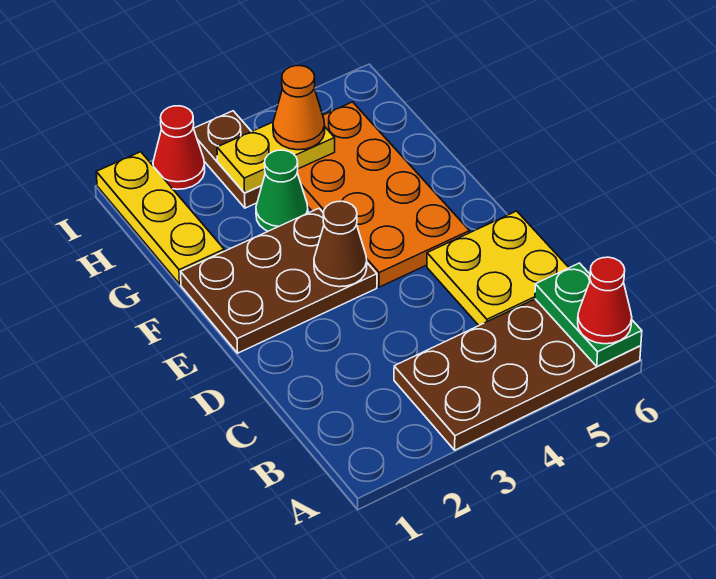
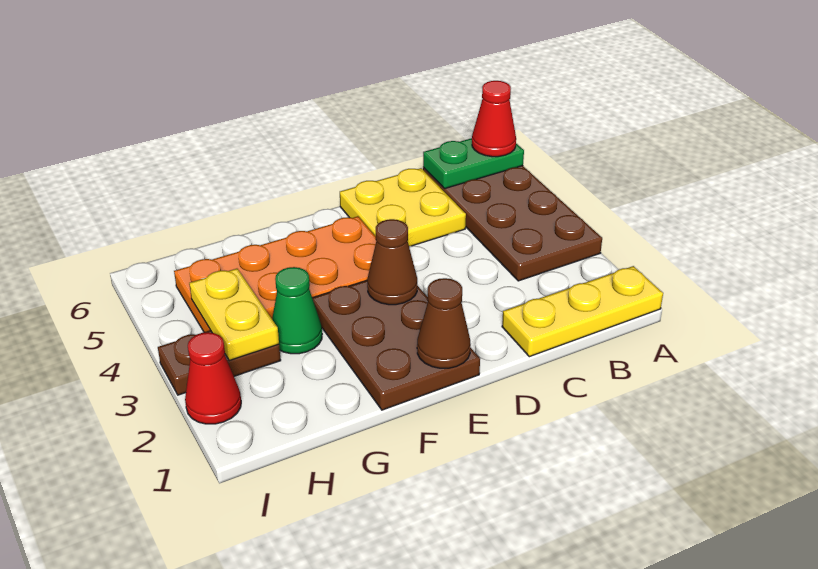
none -> brown 1x1 cone [417,278,471,368]
yellow 1x3 plate [96,152,224,284] -> yellow 1x3 plate moved to [502,266,663,357]
orange 1x1 cone [273,66,325,150] -> none

